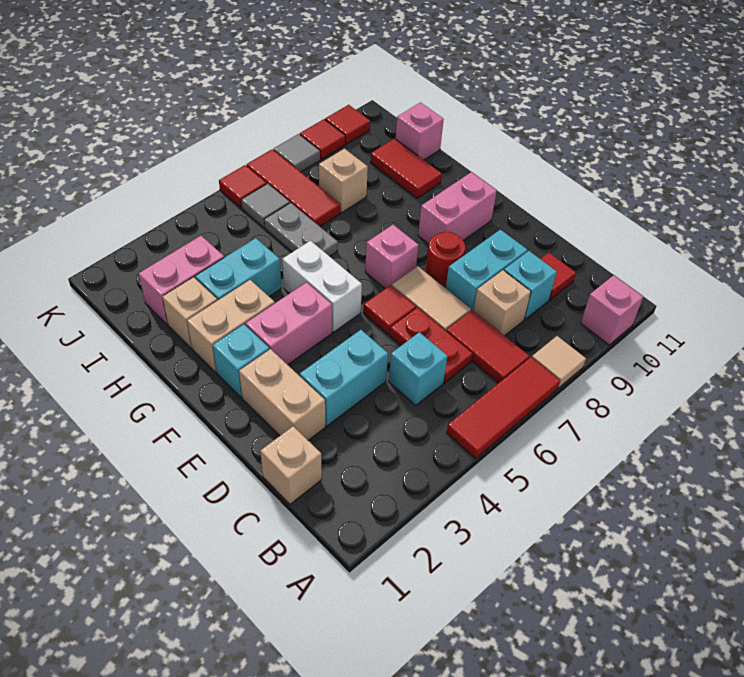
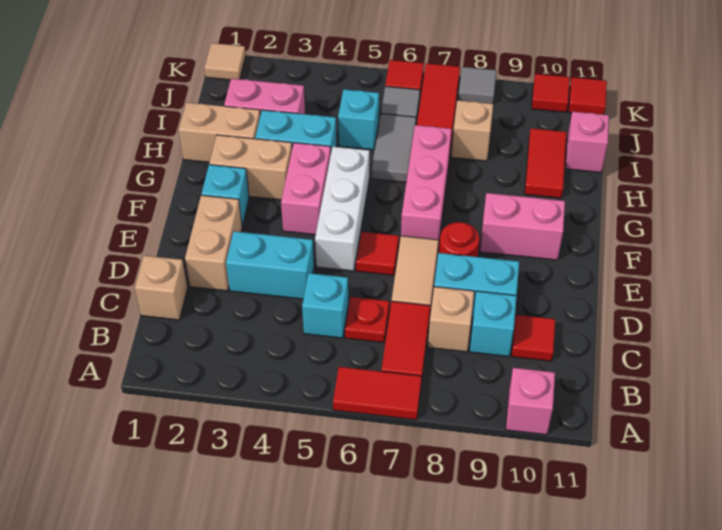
red 1x3 tile [447,357,560,458] -> red 1x2 tile [333,367,422,420]
tan 1x1 tile [532,336,586,388] -> tan 1x1 tile moved to [204,43,246,80]
red 1x2 plate [390,308,472,383] -> red 1x1 plate [345,297,389,343]
pink 1x2 brick [246,282,332,365] -> pink 1x2 brick turned to [281,143,331,235]
white 1x2 brick [282,241,362,332] -> white 1x3 brick [315,147,369,271]
pink 1x1 brick [365,225,418,289] -> pink 1x3 brick [401,125,451,245]
tan 1x1 brick [162,277,217,348] -> tan 1x2 brick [179,103,260,162]
grey 1x2 plate [264,203,338,256] -> grey 1x2 tile [371,114,416,182]
none -> cyan 1x1 brick [338,89,379,150]
red 1x1 tile [300,119,345,159] -> red 1x1 tile moved to [568,77,607,115]

